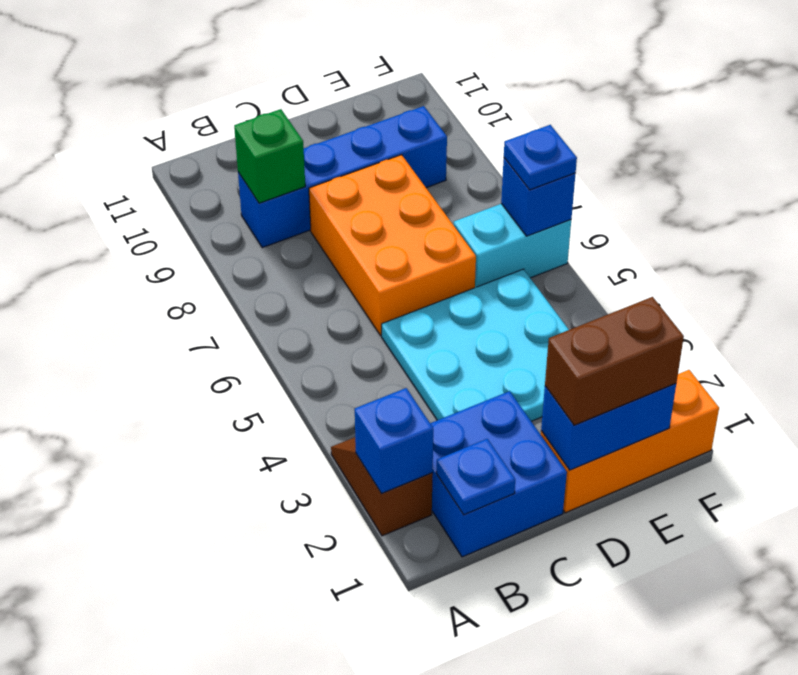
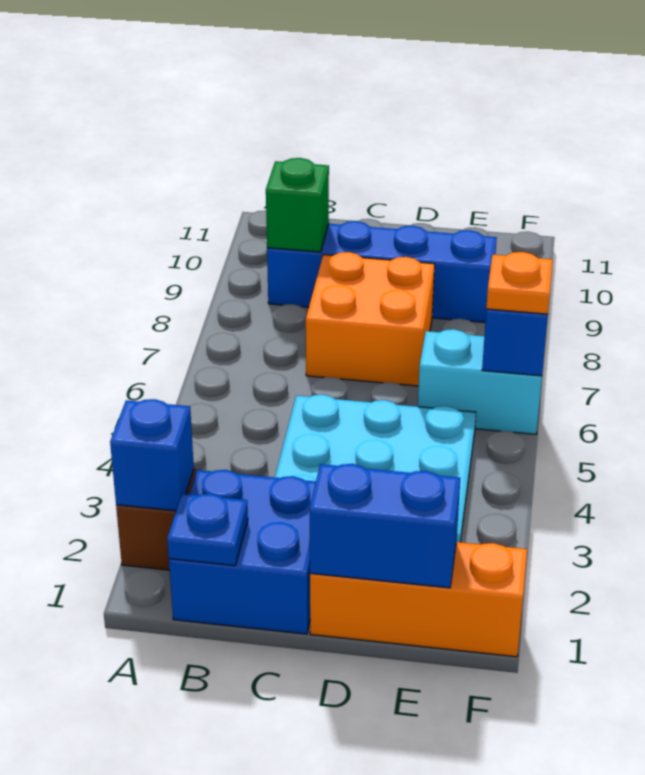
orange 2x3 brick [309,155,476,336] -> orange 2x2 brick [306,252,435,386]
brown 1x2 brick [545,297,684,426] -> none
blue 1x1 plate [504,125,577,190] -> orange 1x1 plate [486,252,553,314]

